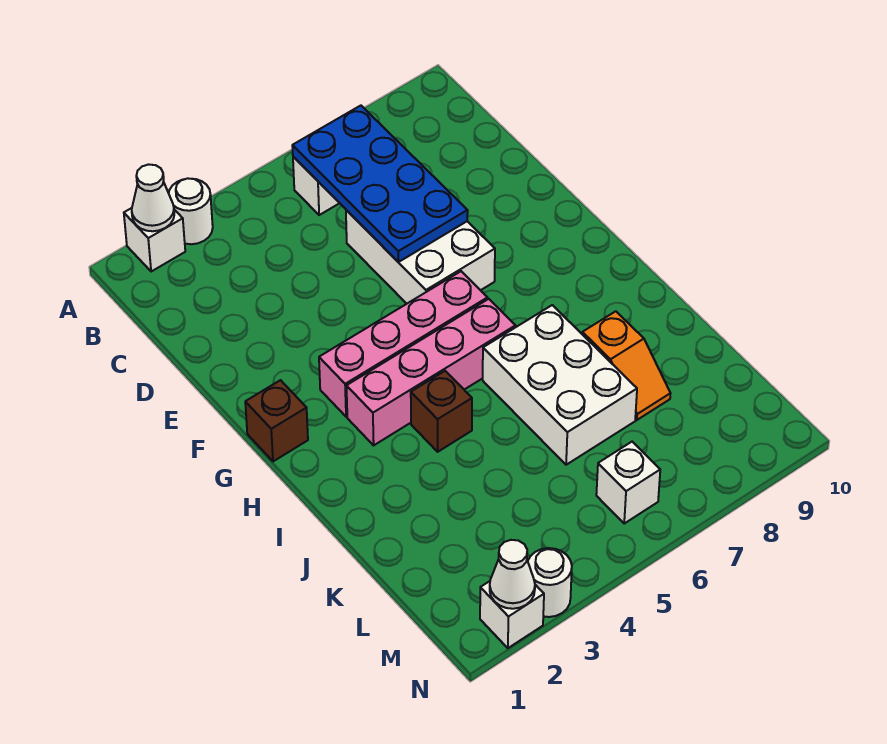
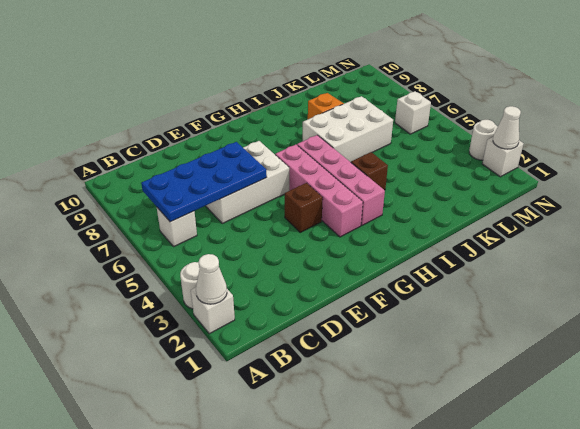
brown 1x1 brick [245,380,308,461] -> brown 1x1 brick moved to [285,183,323,232]

